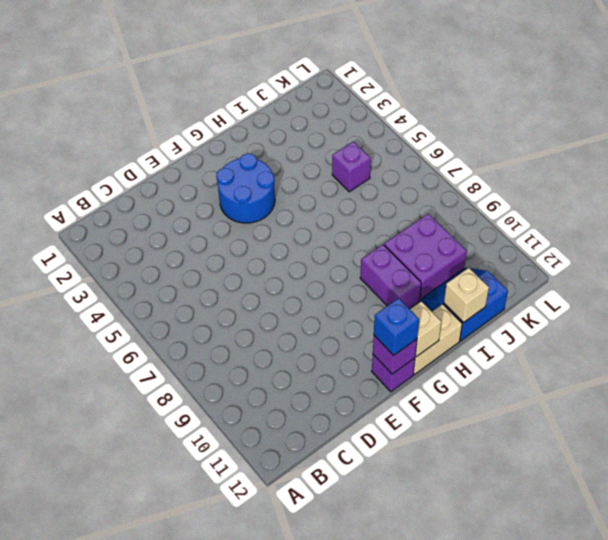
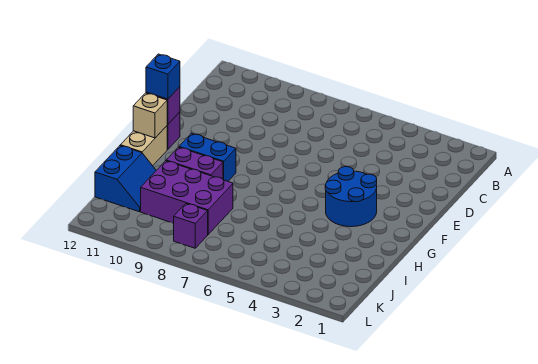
none -> blue 1x2 brick [179,133,236,181]
purple 2x2 brick [384,214,467,301] -> purple 2x3 brick [141,161,233,234]
tan 1x1 brick [444,268,489,323] -> none
purple 1x1 brick [332,141,371,192] -> purple 1x1 brick moved to [173,204,208,248]

